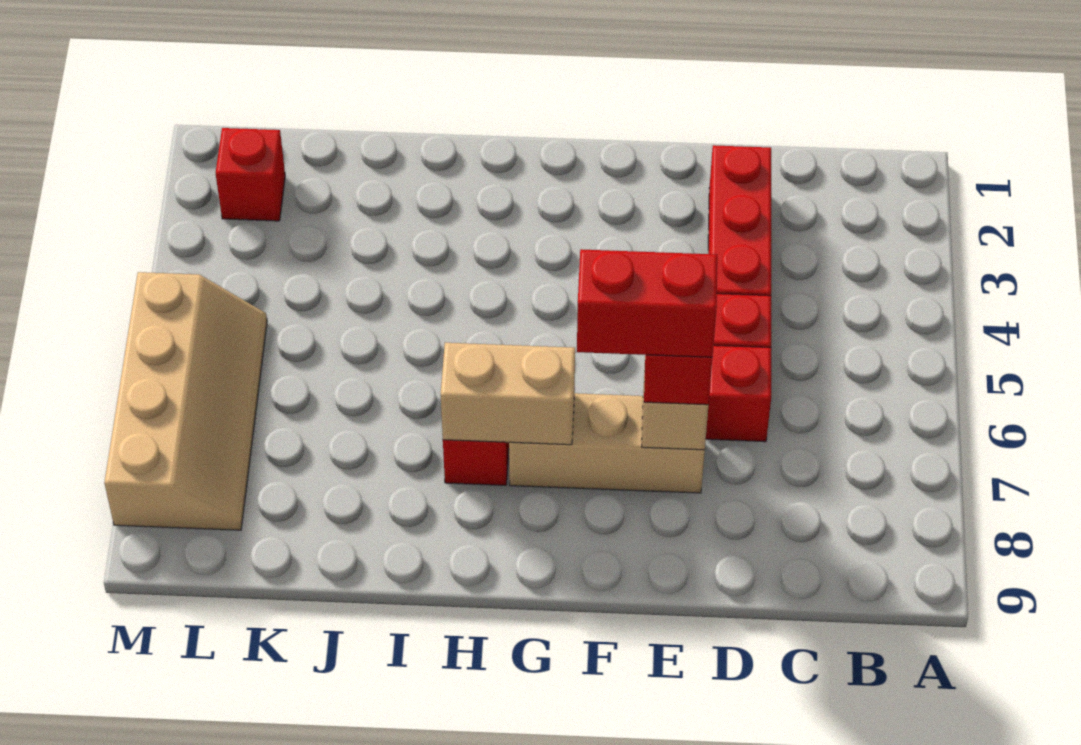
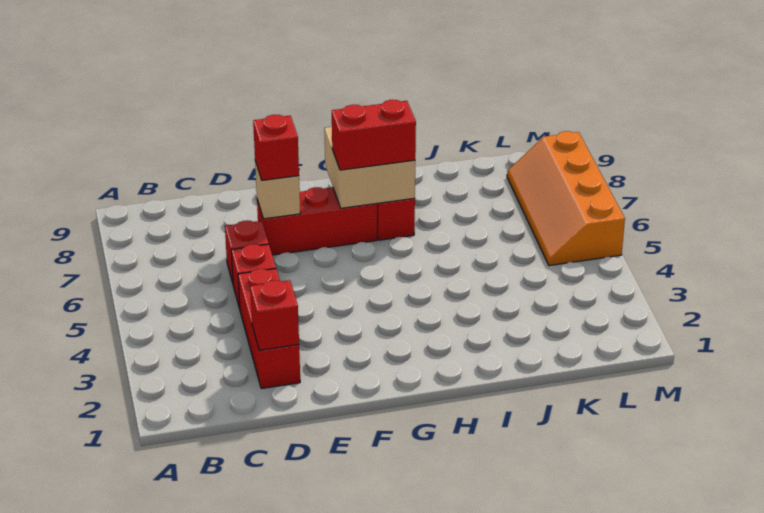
tan 1x3 brick [509,393,705,493] -> red 1x3 brick [257,187,377,255]
red 1x2 brick [577,249,717,357] -> red 1x2 brick moved to [332,100,416,170]
tan 1x2 brick [441,343,575,445] -> tan 2x2 brick [324,127,415,208]
red 1x1 brick [216,128,285,221] -> red 1x1 brick moved to [250,280,299,350]
tan 2x4 slope [104,272,267,530] -> orange 2x4 slope [507,131,625,266]

